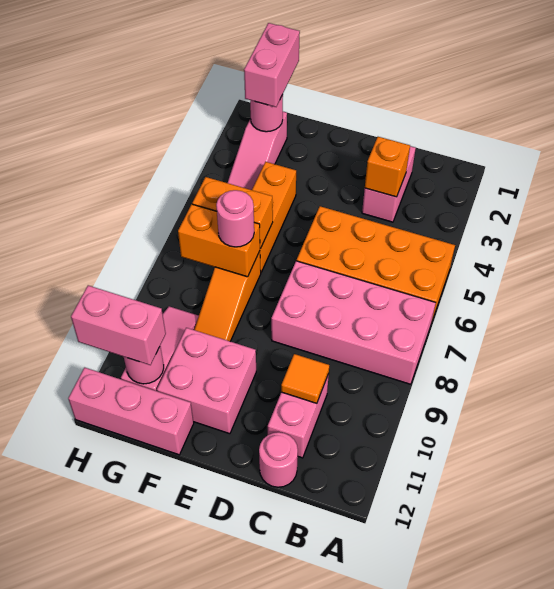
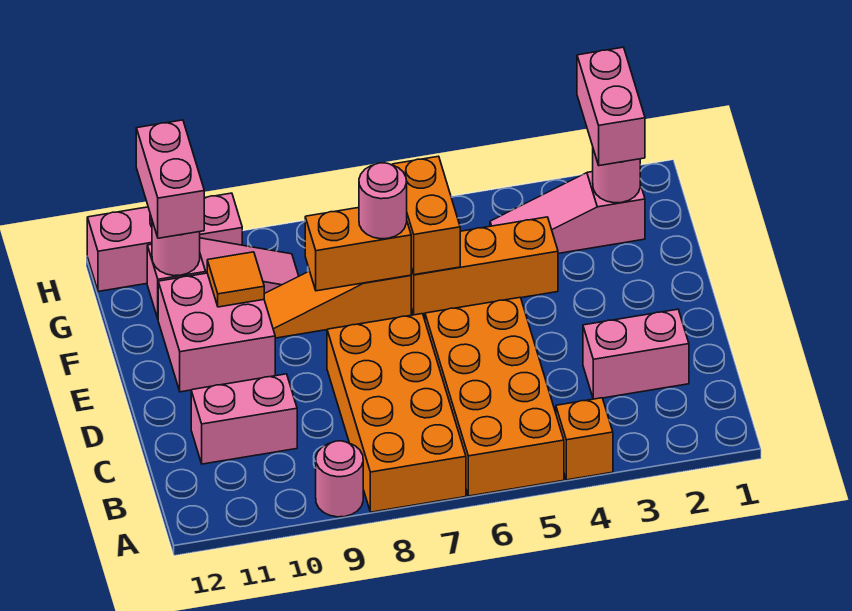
pink 2x4 brick [271,261,436,384] -> orange 2x4 brick [327,314,466,512]
orange 1x1 brick [365,137,410,197] -> orange 1x1 brick moved to [556,398,613,480]
orange 1x1 tile [281,354,329,403] -> orange 1x1 tile moved to [207,252,264,307]
pink 1x1 round brick [259,432,298,487] -> pink 1x1 round brick moved to [316,441,363,517]
orange 1x2 brick [178,204,260,277] -> orange 1x2 brick turned to [305,208,411,291]
pink 1x3 brick [68,368,194,455] -> pink 1x3 brick turned to [87,193,242,291]
pink 1x2 brick [244,23,300,107] -> pink 1x2 brick turned to [577,47,645,166]

